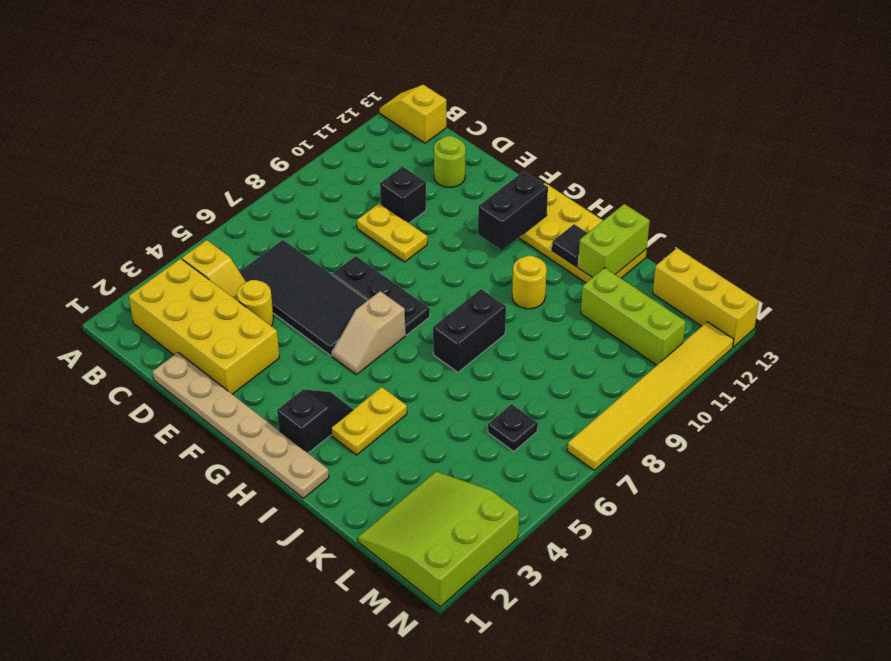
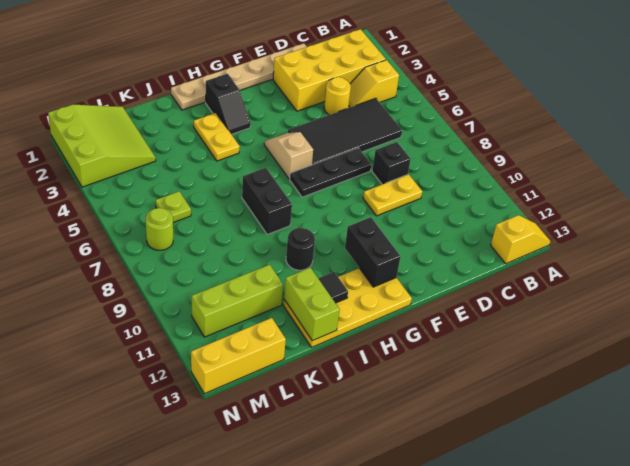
black 1x1 brick [380,167,426,223] -> black 1x1 brick moved to [372,142,411,184]
lime 1x1 round brick [434,136,466,187] -> lime 1x1 round brick moved to [146,208,173,250]
yellow 1x1 round brick [512,256,547,309] -> black 1x1 round brick [286,228,315,270]
black 1x1 plate [488,404,538,451] -> lime 1x1 plate [156,191,191,223]
yellow 1x6 tile [568,322,734,470] -> none

